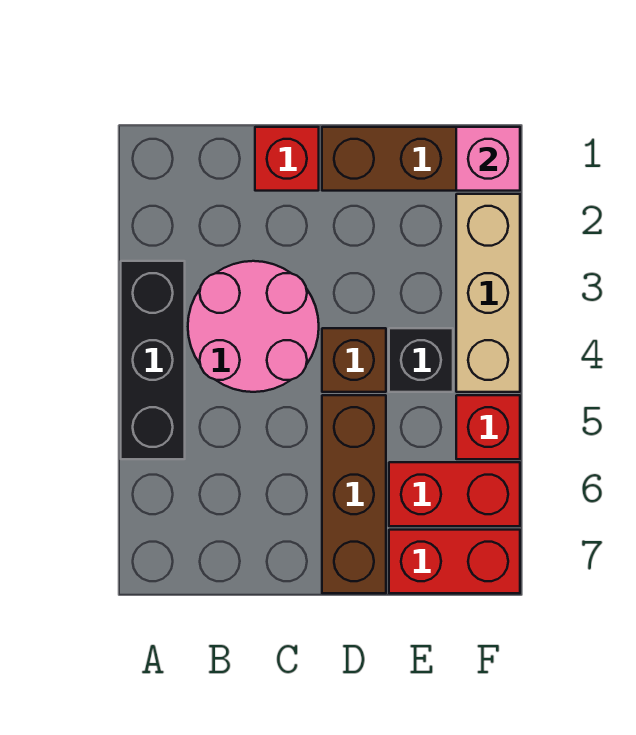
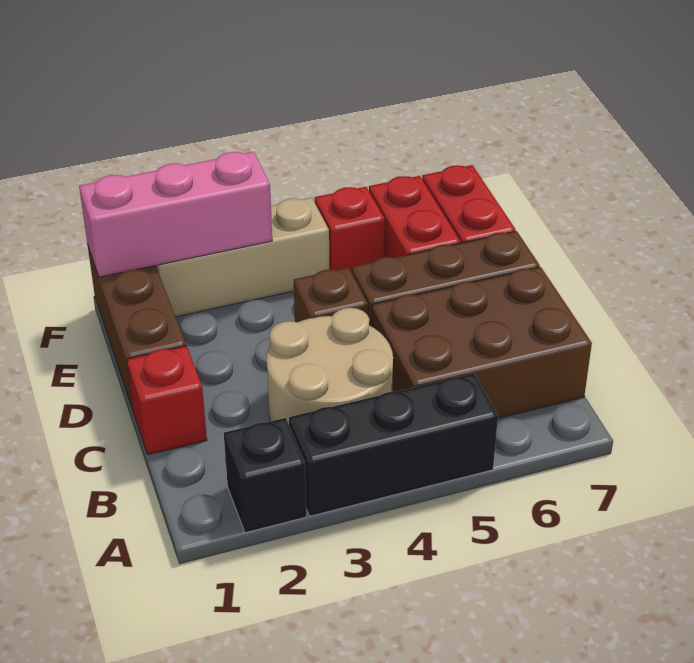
pink 2x2 round brick [188,261,319,392] -> tan 2x2 round brick [267,308,393,424]
none -> brown 2x3 brick [371,267,592,418]
black 1x1 brick [389,328,453,392] -> black 1x1 brick moved to [224,418,306,533]
pink 1x1 brick [456,127,520,191] -> pink 1x3 brick [79,152,272,277]

